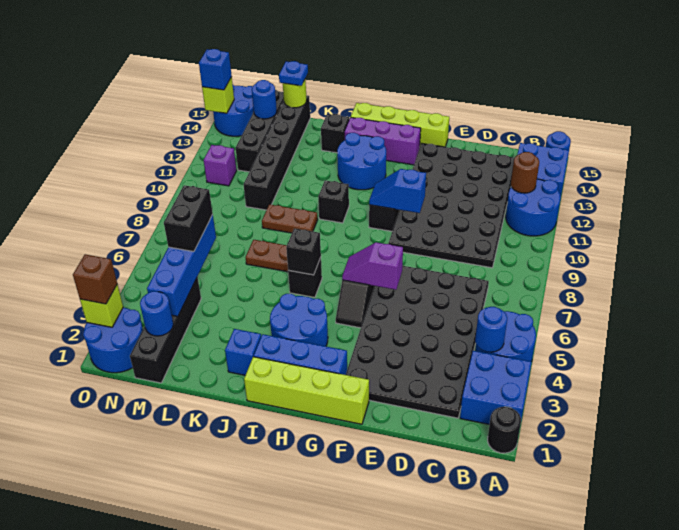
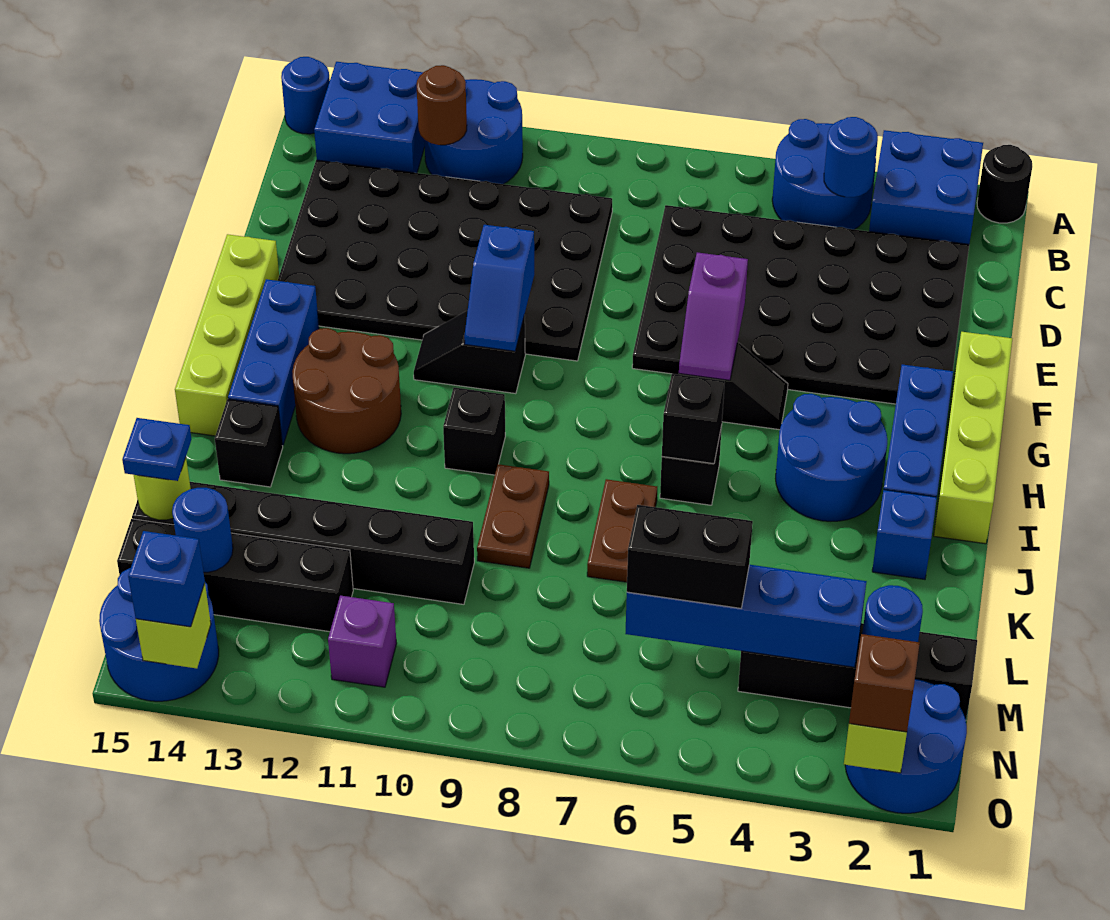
purple 1x3 brick [345,117,421,165] -> blue 1x3 brick [228,279,319,445]
blue 2x2 round brick [337,133,386,190] -> brown 2x2 round brick [292,328,401,454]

